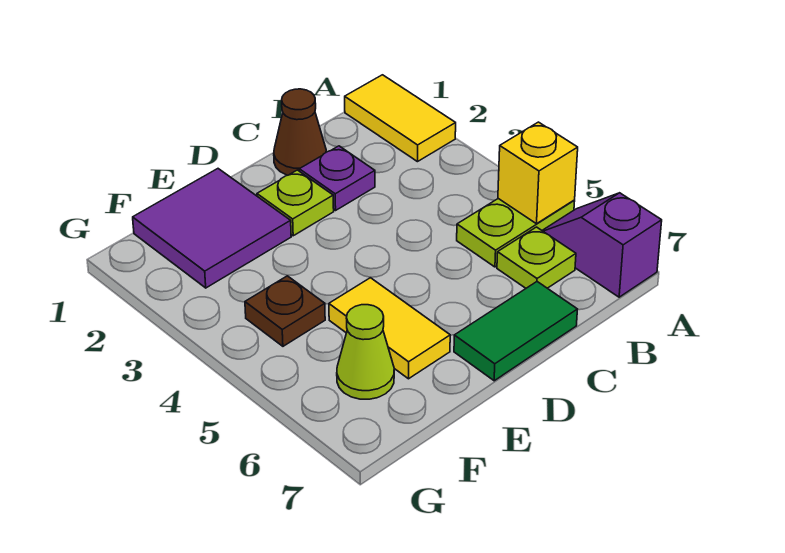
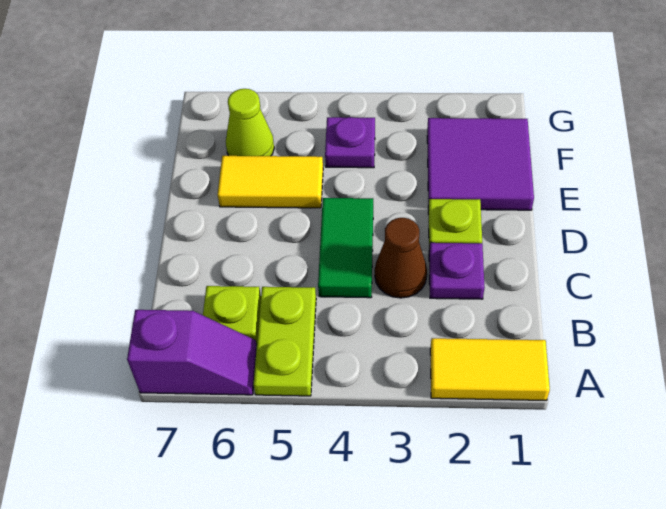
yellow 1x1 brick [498,122,578,224] -> none
brown 1x1 cone [274,89,326,175] -> brown 1x1 cone moved to [375,218,427,298]
green 1x2 tile [454,282,577,381] -> green 1x2 tile moved to [318,198,373,298]
brown 1x1 plate [245,276,325,346] -> purple 1x1 plate [325,117,375,168]

